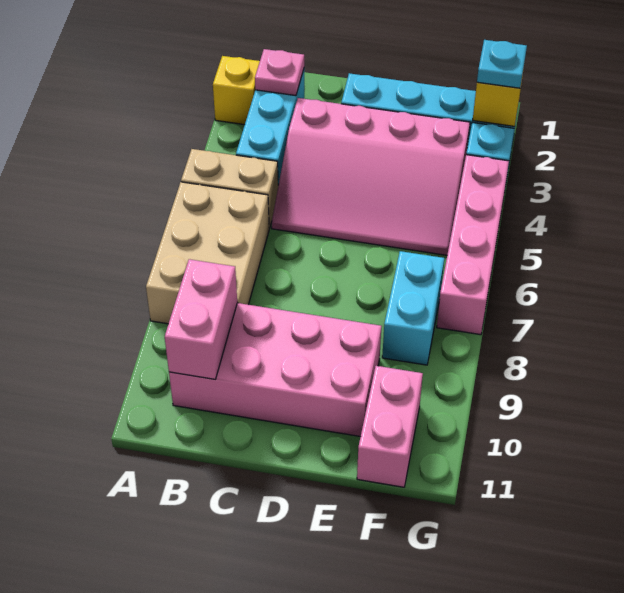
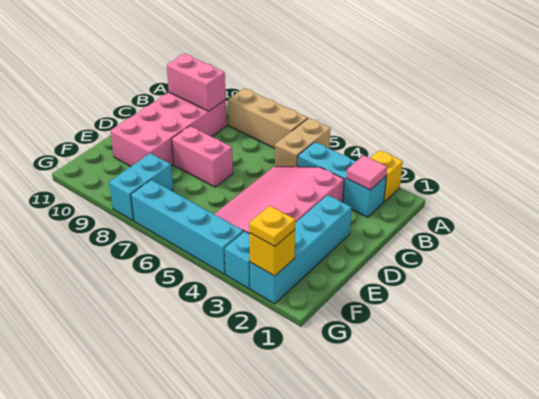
tan 2x3 brick [146,182,269,324] -> tan 1x3 brick [228,88,308,148]
pink 1x1 plate [255,49,304,96] -> pink 1x1 tile [346,155,387,190]
cyan 1x2 brick [382,251,444,365] -> cyan 1x2 brick turned to [109,153,173,221]
pink 1x2 brick [357,366,423,487] -> pink 1x2 brick moved to [172,126,233,187]
cyan 1x1 plate [477,40,527,88] -> yellow 1x1 plate [249,206,295,247]
pink 1x4 brick [437,155,509,335] -> cyan 1x4 brick [131,180,243,274]

